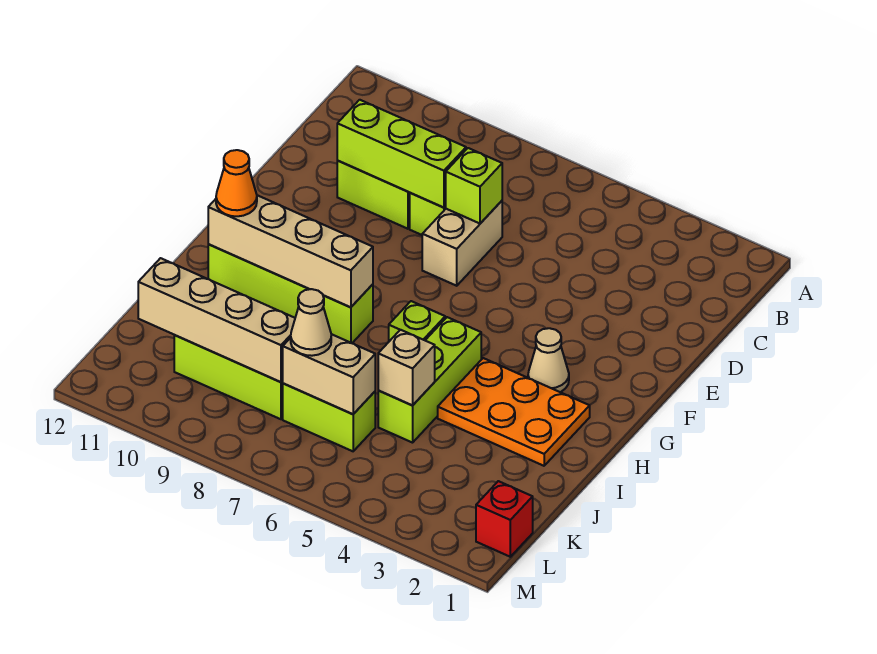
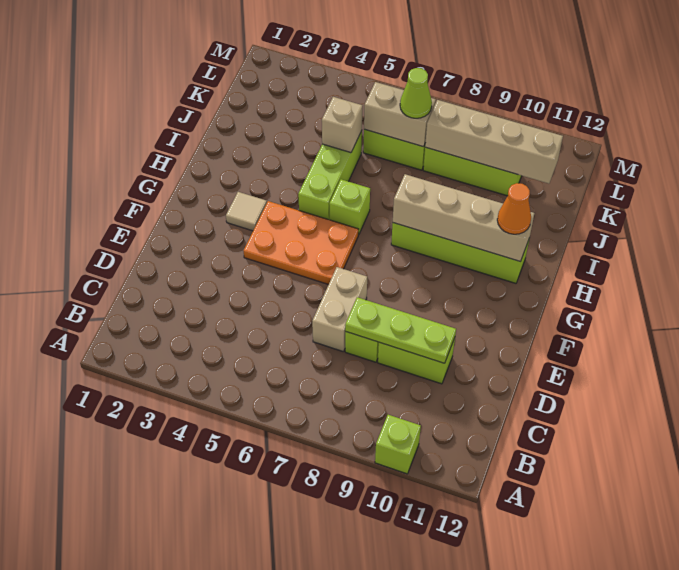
lime 1x1 brick [446,148,502,223] -> lime 1x1 brick moved to [375,415,421,474]
lime 1x3 brick [337,100,466,208] -> lime 1x3 plate [345,297,456,363]
tan 1x1 cone [528,328,569,392] -> tan 1x1 tile [226,192,267,231]
orange 2x3 plate [438,358,590,466] -> orange 2x3 plate moved to [244,201,358,284]
tan 1x1 cone [291,289,331,356] -> lime 1x1 cone [400,68,432,118]
red 1x1 brick [476,481,533,557] -> none

